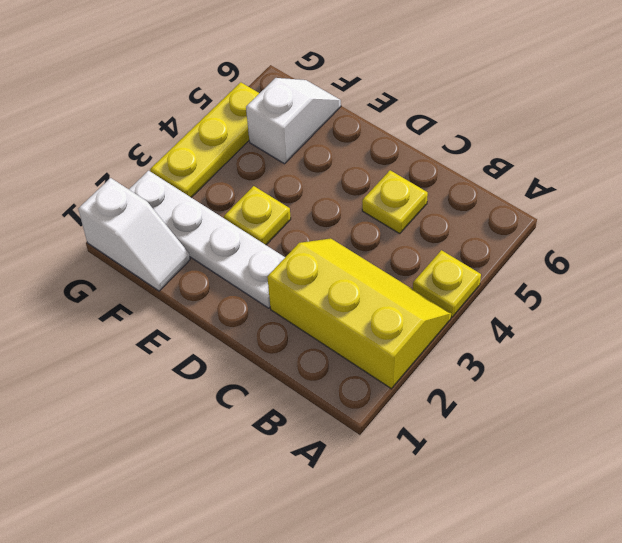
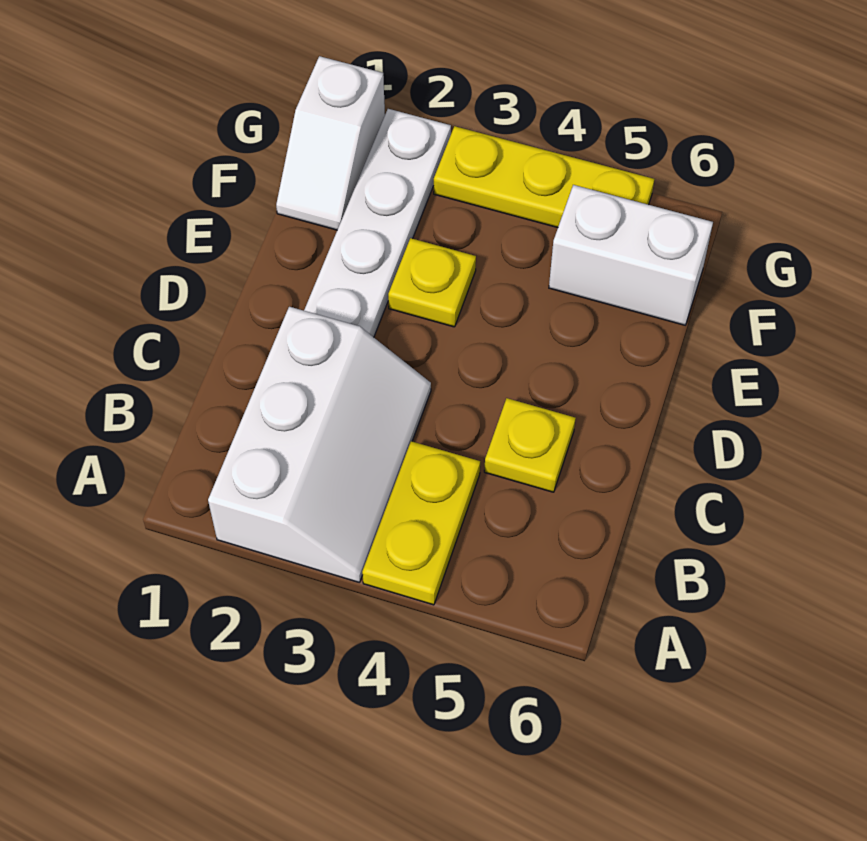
yellow 2x3 slope [267,238,451,389] -> white 2x3 slope [208,307,431,583]
yellow 1x1 plate [413,250,481,317] -> yellow 1x2 plate [362,441,480,605]
white 1x2 slope [246,78,341,164] -> white 1x2 brick [549,185,713,325]

